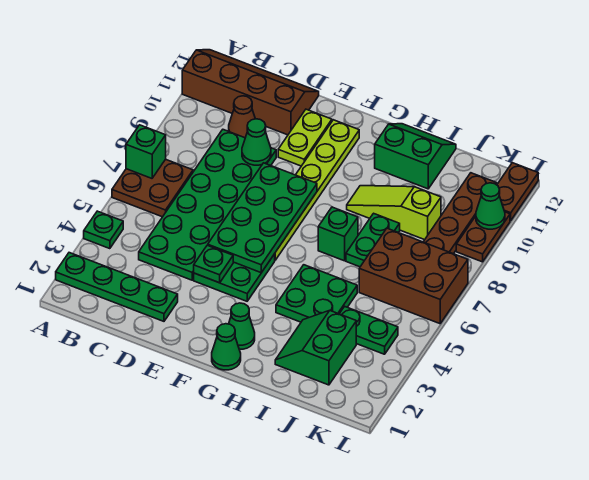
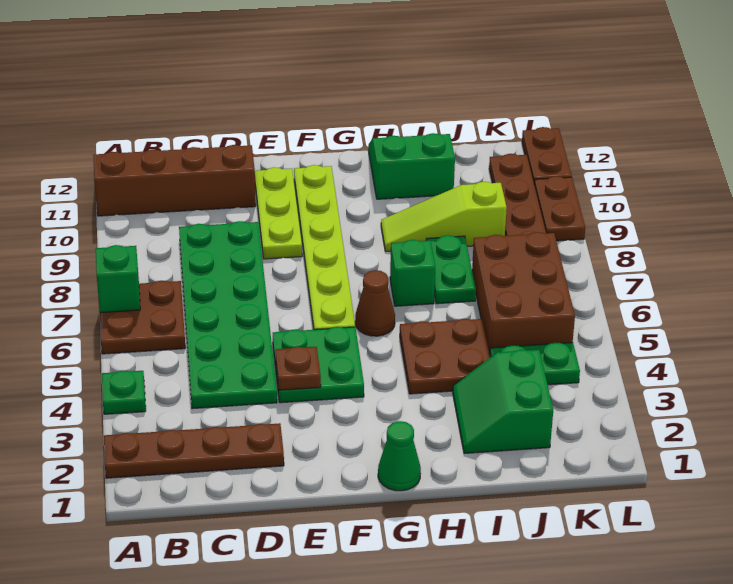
green 1x4 plate [56,253,178,321] -> brown 1x4 plate [104,423,284,478]
brown 1x1 cone [229,96,255,138] -> brown 1x1 cone moved to [355,270,395,336]
green 1x1 cone [242,119,271,165] -> none
green 1x1 plate [194,245,233,283] -> brown 1x1 plate [276,347,321,390]
green 2x4 plate [208,163,317,273] -> none
lime 1x2 plate [278,109,332,166] -> lime 1x3 plate [255,167,302,259]
green 1x1 cone [229,303,255,349] -> none
green 2x2 plate [276,265,357,322] -> brown 2x2 plate [400,319,490,394]
brown 2x3 brick [359,228,468,324] -> brown 2x3 brick turned to [472,232,575,354]
green 1x1 cone [476,183,505,229] -> none

